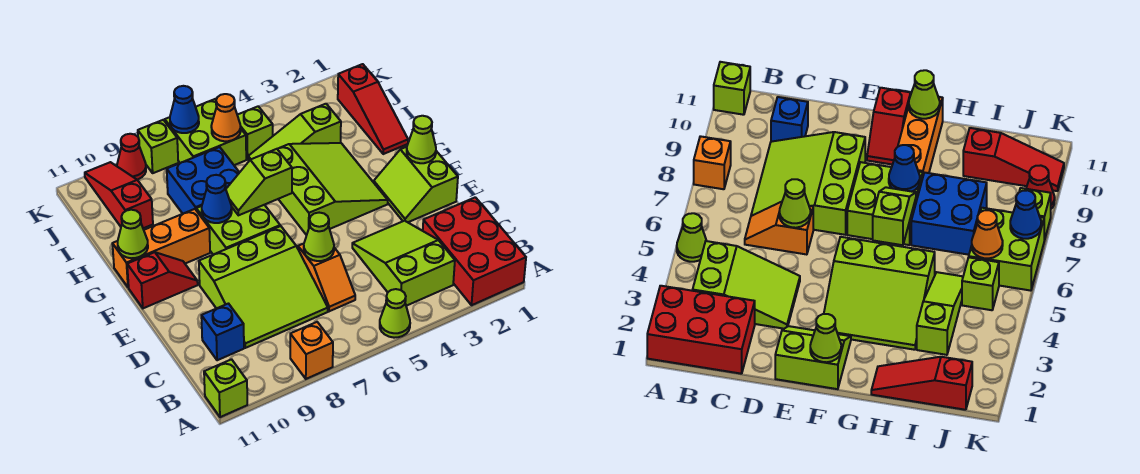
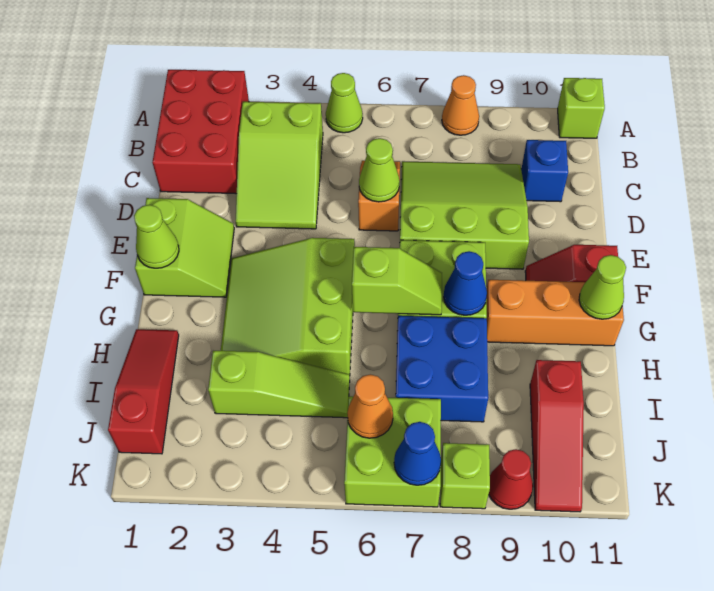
orange 1x1 brick [290,322,333,379] -> orange 1x1 cone [442,75,479,135]
lime 1x1 brick [237,106,273,159] -> none

